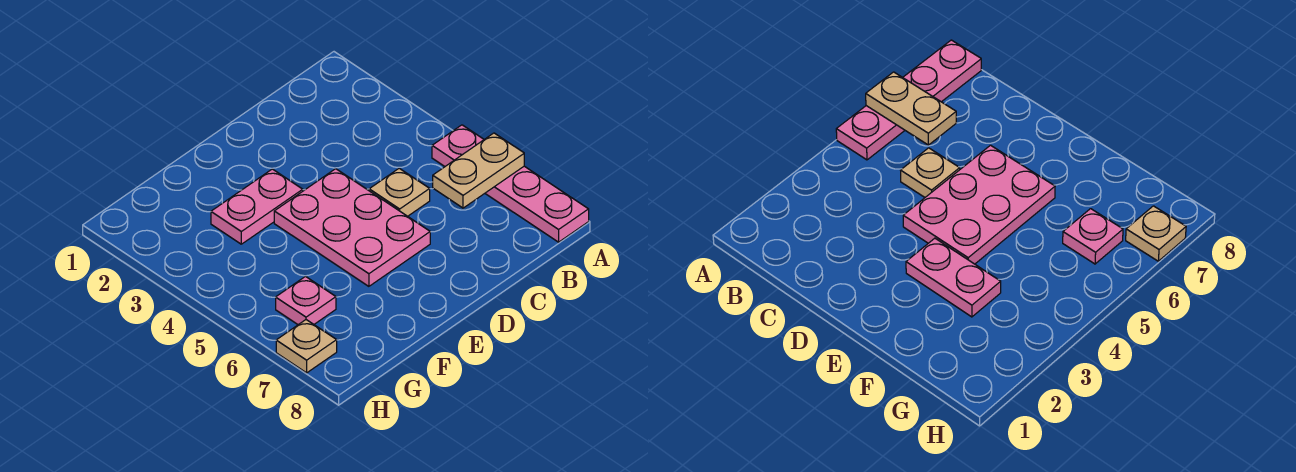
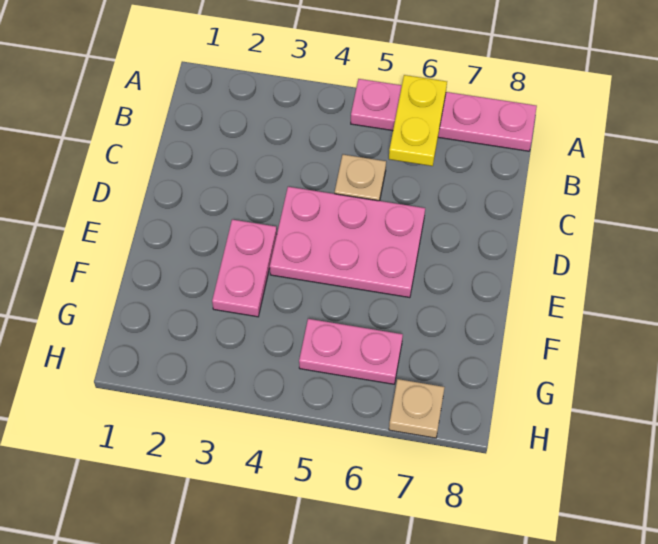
tan 1x2 plate [433,133,524,208] -> yellow 1x2 plate [389,75,447,166]
pink 1x1 plate [276,277,336,325] -> pink 1x2 plate [299,319,403,384]

